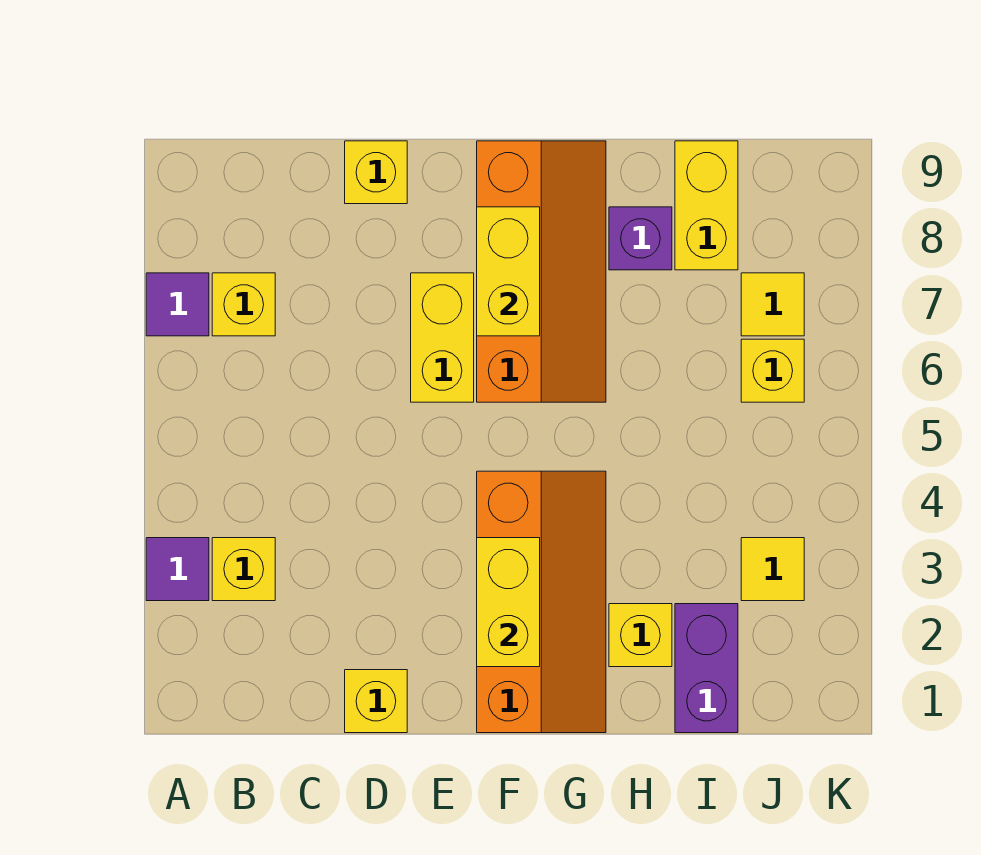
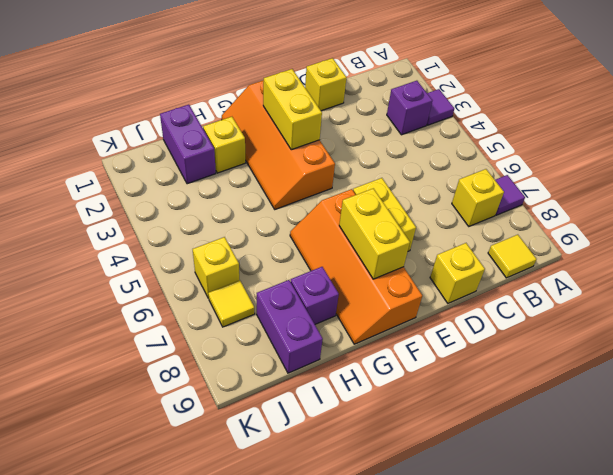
yellow 1x1 brick [212,538,275,601] -> purple 1x1 brick [387,81,432,135]
yellow 1x2 brick [675,141,738,270] -> purple 1x2 brick [257,280,323,373]
yellow 1x1 tile [741,538,804,601] -> yellow 1x1 tile moved to [488,235,536,278]

